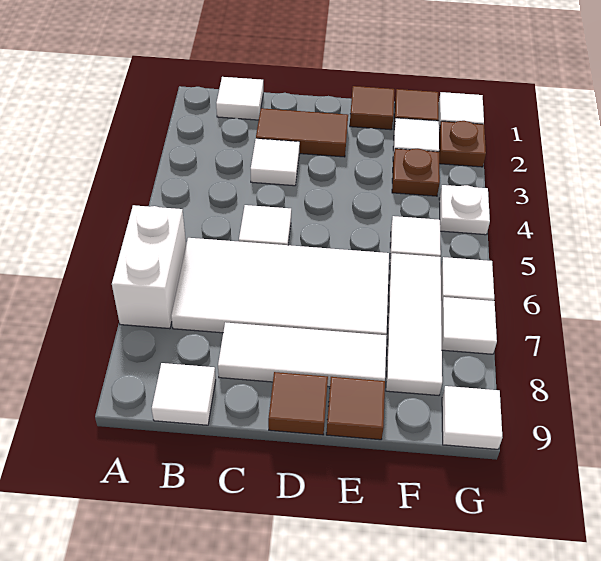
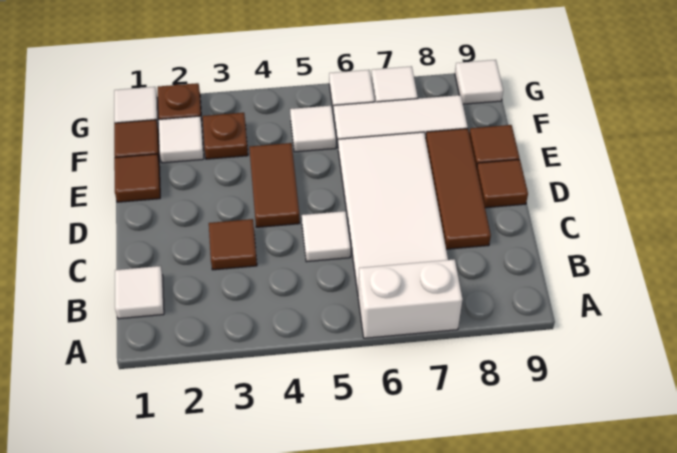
white 1x1 tile [152,363,216,425] -> none
brown 1x2 tile [256,108,348,157] -> brown 1x2 tile moved to [249,143,300,227]
white 1x1 tile [251,139,300,186] -> brown 1x1 tile [209,219,257,270]
white 1x3 tile [218,322,387,387] -> brown 1x3 tile [426,128,491,249]
white 1x1 plate [439,185,490,235] -> none

